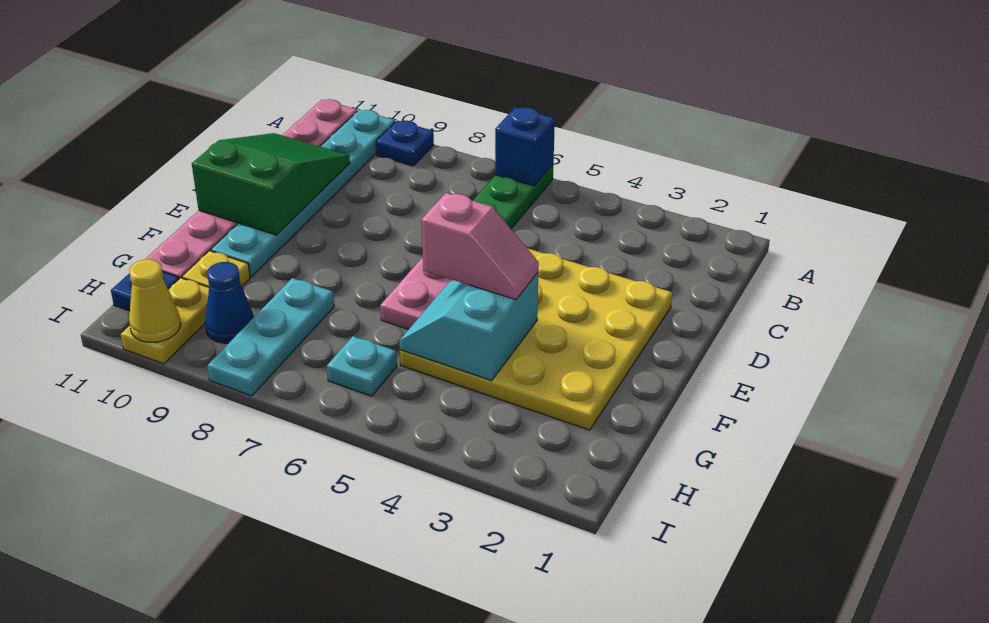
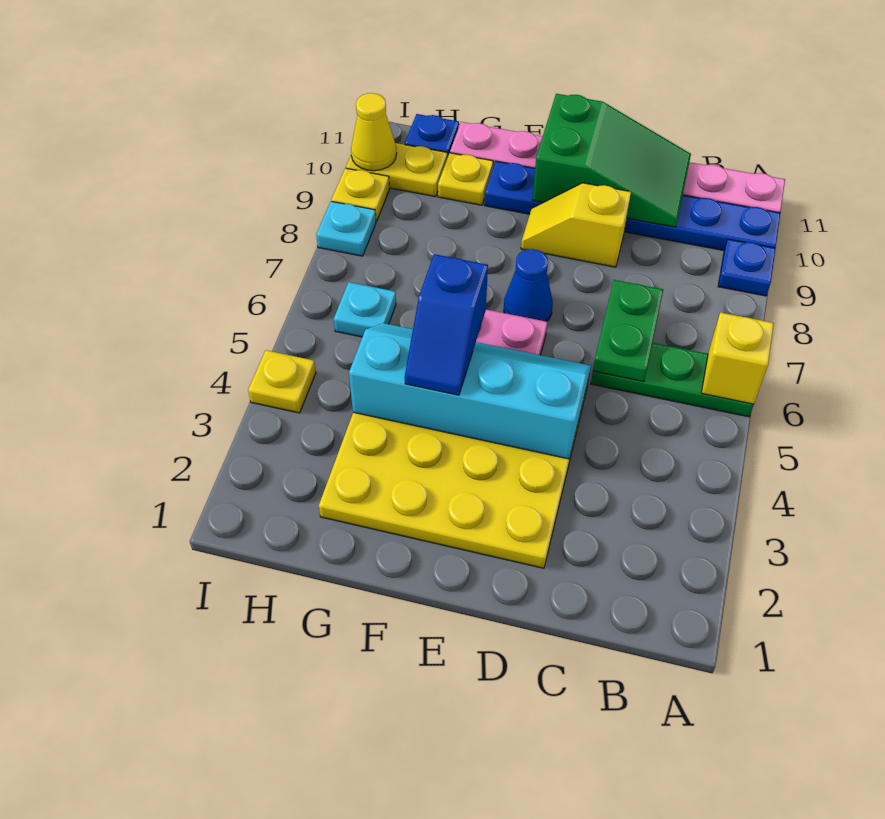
blue 1x1 brick [495,107,555,186] -> yellow 1x1 brick [702,312,774,404]
cyan 1x6 plate [211,110,395,277] -> blue 1x6 plate [484,161,780,251]
none -> green 1x2 plate [593,280,663,382]
none -> yellow 1x2 slope [521,183,631,267]
cyan 2x2 slope [399,273,538,381] -> cyan 2x4 slope [349,323,591,459]
pink 1x2 slope [421,193,539,300] -> blue 1x2 slope [405,254,488,395]
cyan 1x3 plate [207,278,334,396] -> cyan 1x1 plate [316,201,376,256]
blue 1x1 cone [205,262,254,343] -> blue 1x1 cone moved to [504,249,553,322]
none -> yellow 1x1 plate [248,350,316,413]
none -> yellow 1x1 plate [331,168,389,221]

